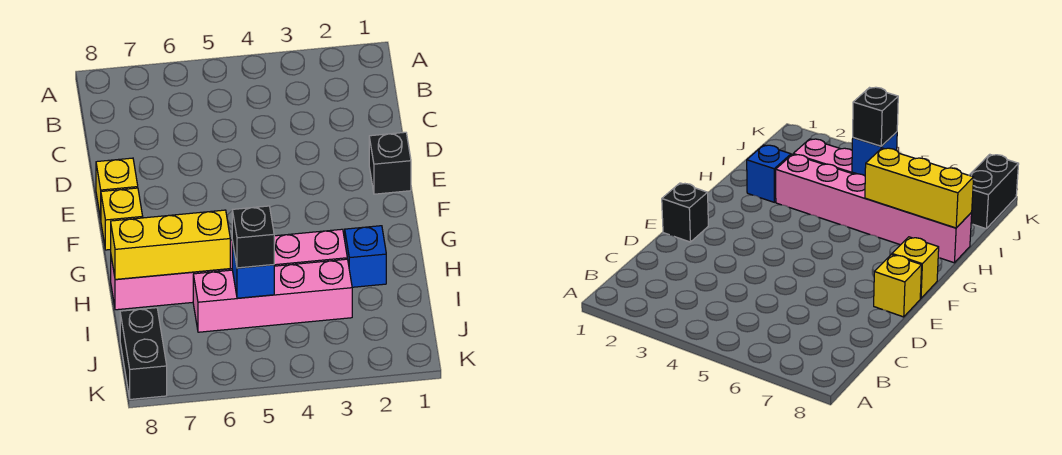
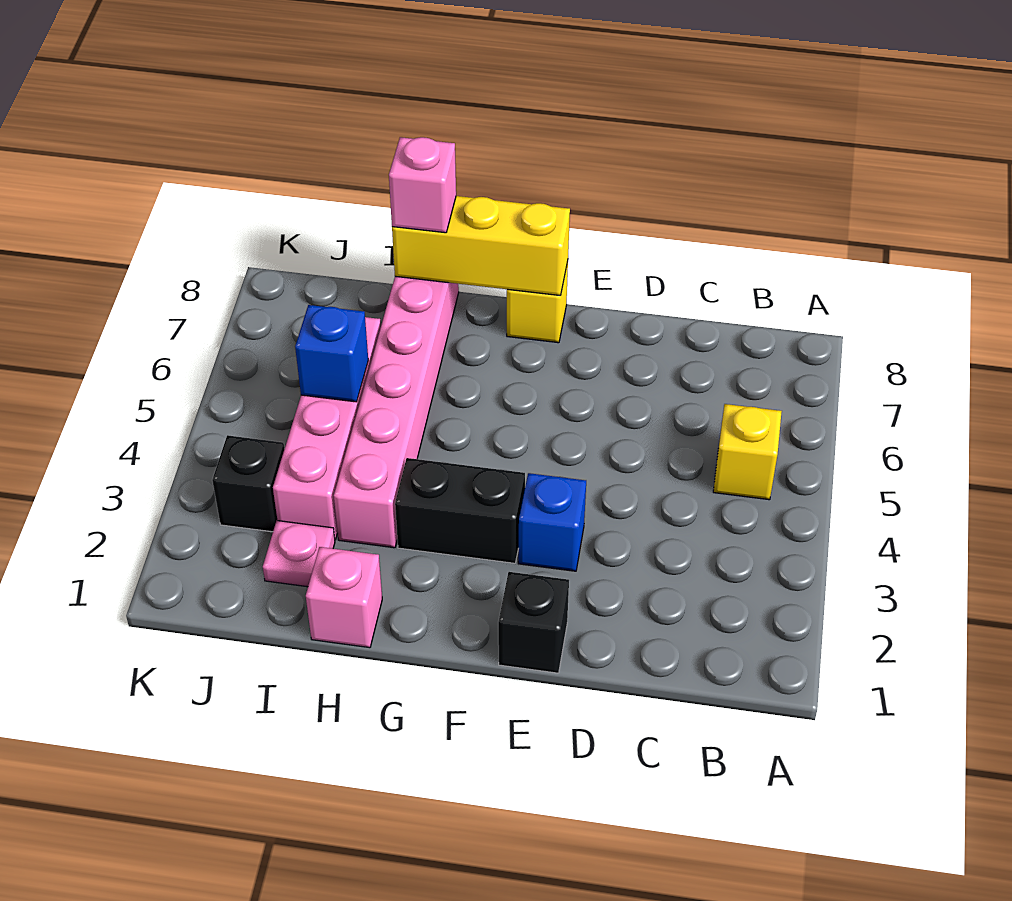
yellow 1x1 brick [96,158,138,219] -> yellow 1x1 brick moved to [713,404,782,500]
none -> pink 1x1 brick [306,547,382,648]
blue 1x1 brick [345,226,386,287] -> blue 1x1 brick moved to [518,473,586,571]
yellow 1x3 brick [111,210,230,279] -> yellow 1x3 brick turned to [392,196,570,296]
none -> pink 1x1 brick [389,137,456,233]
none -> pink 1x1 plate [263,521,335,587]
black 1x1 brick [232,206,274,268] -> black 1x1 brick moved to [212,435,284,532]
black 1x2 brick [120,308,167,399] -> black 1x2 brick moved to [395,458,525,563]

